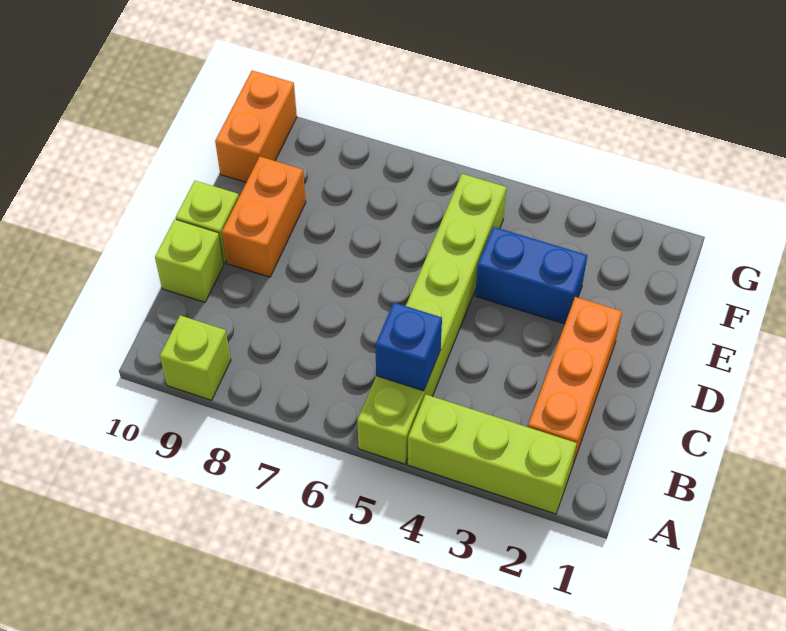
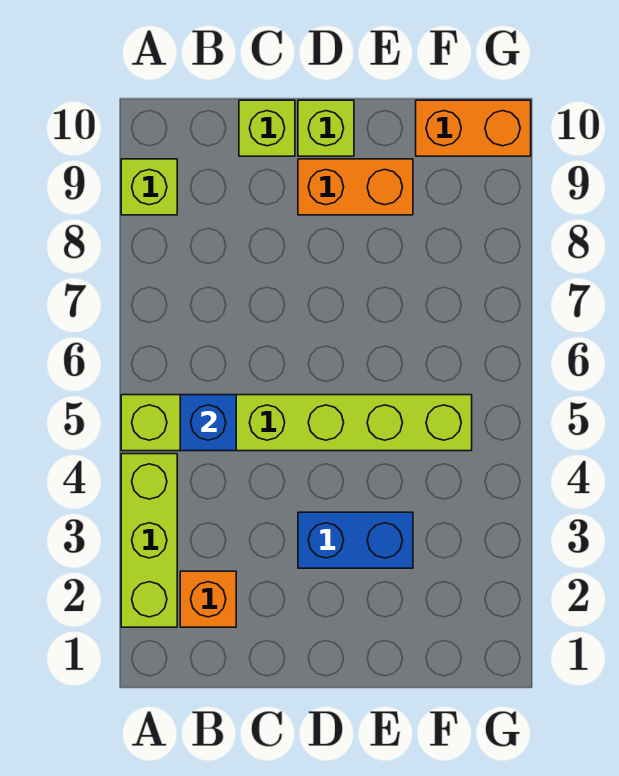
orange 1x3 brick [528,297,622,467] -> orange 1x1 brick [180,571,236,627]
blue 1x2 brick [475,227,588,324] -> blue 1x2 brick turned to [298,512,413,568]

